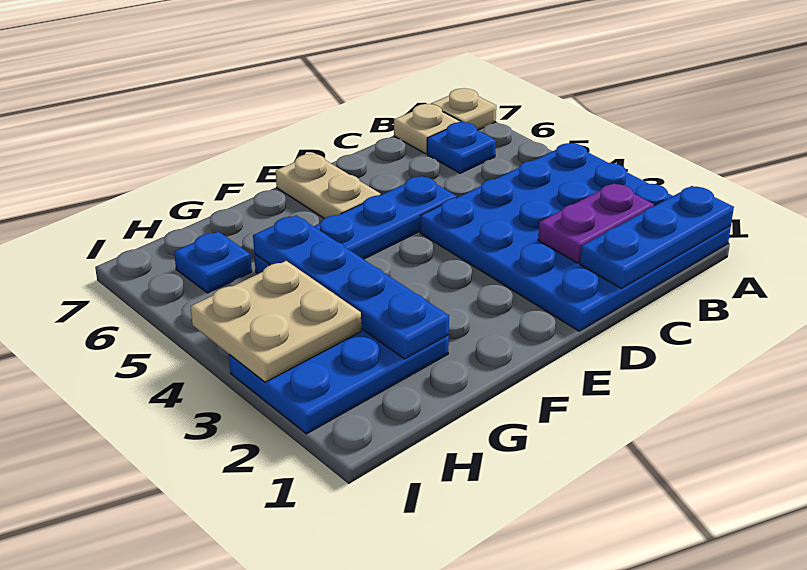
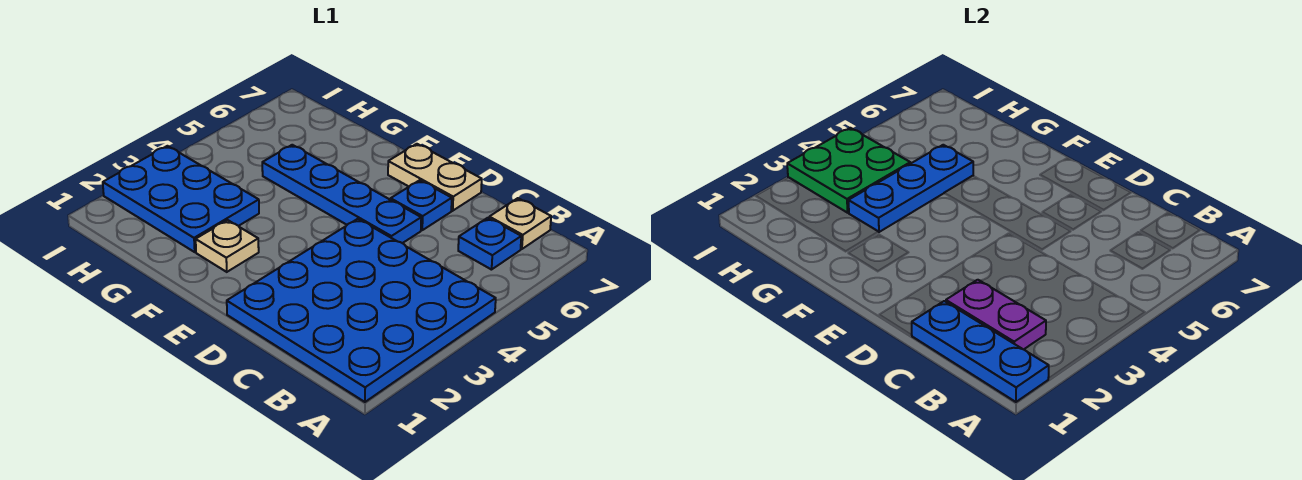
tan 1x1 plate [431,88,496,130] -> tan 1x1 plate moved to [196,220,259,272]
tan 1x2 plate [276,154,381,218] -> tan 1x2 plate turned to [388,144,482,211]
blue 1x4 plate [253,215,449,359] -> blue 1x3 plate [848,145,973,232]
tan 2x2 plate [191,261,361,382] -> green 2x2 plate [787,128,910,213]
blue 1x1 plate [174,232,252,293] -> blue 1x1 plate moved to [391,180,452,230]

